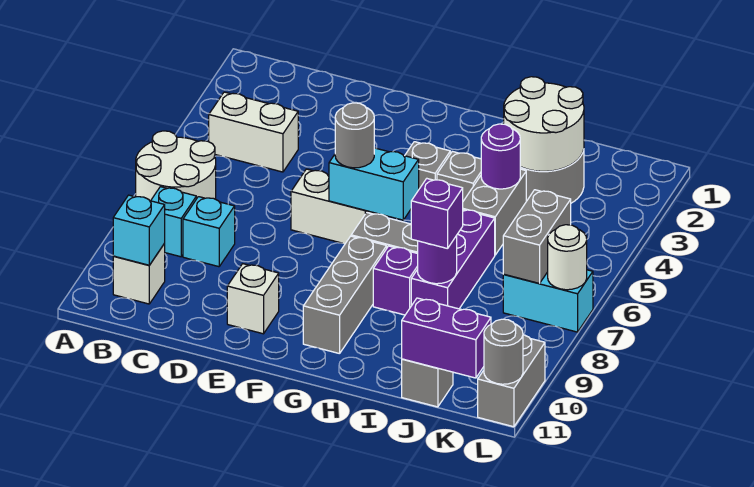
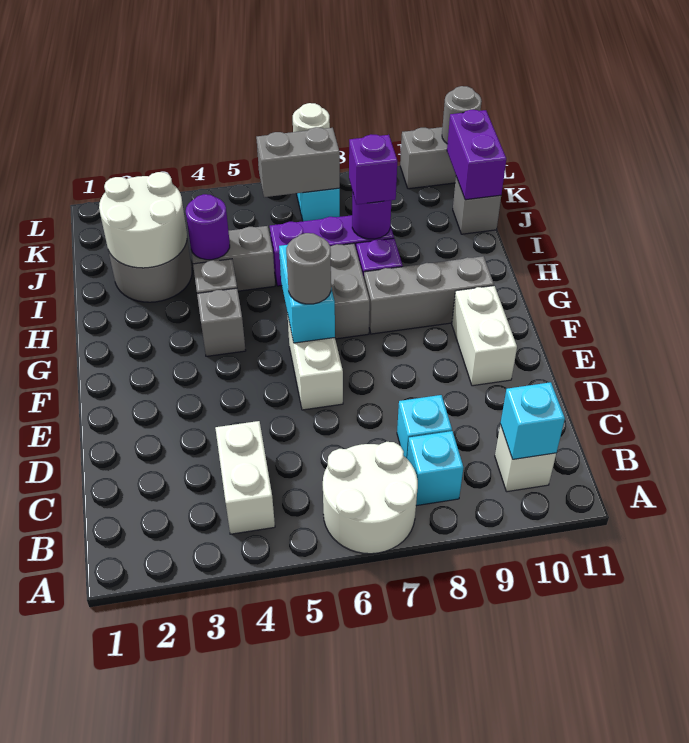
white 1x1 brick [227,264,279,334] -> white 1x2 brick [452,286,517,386]

